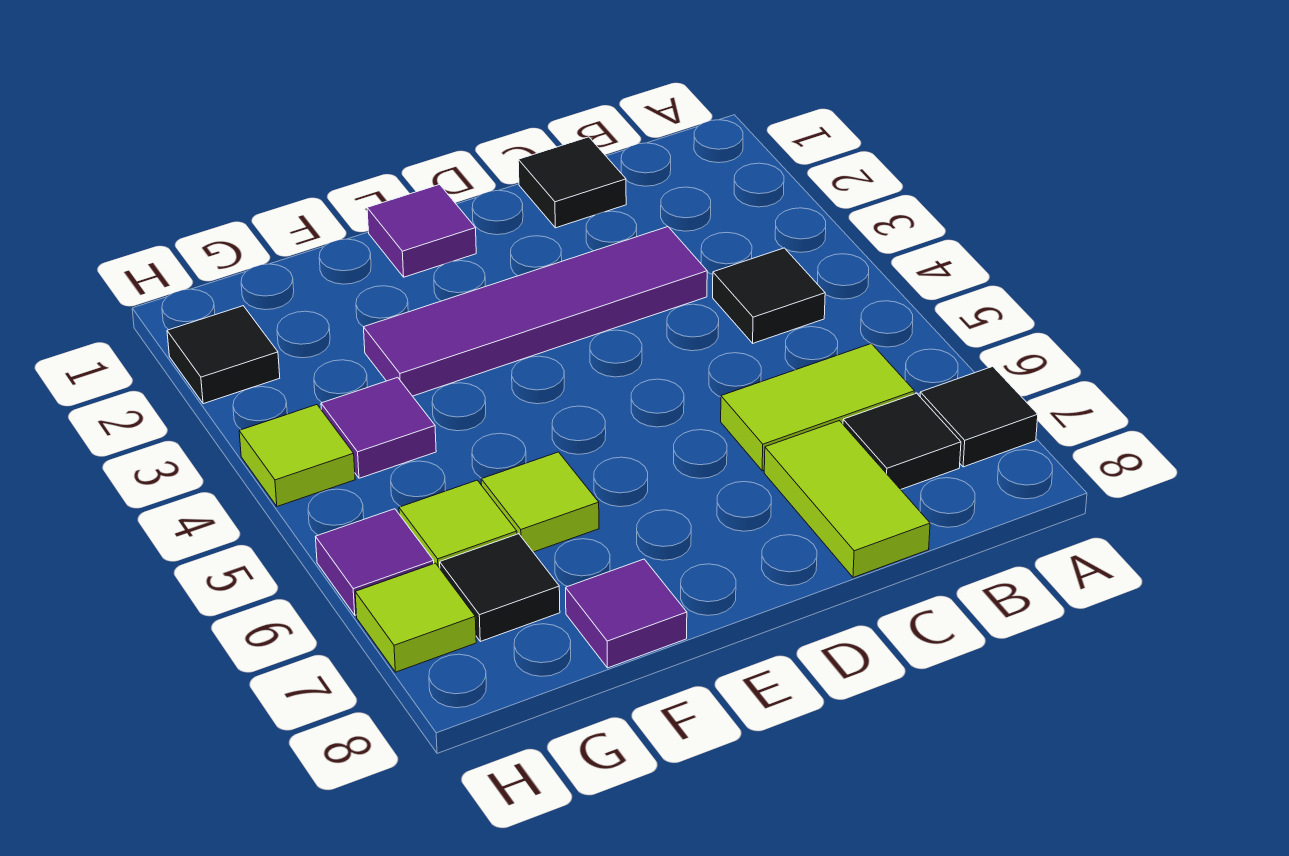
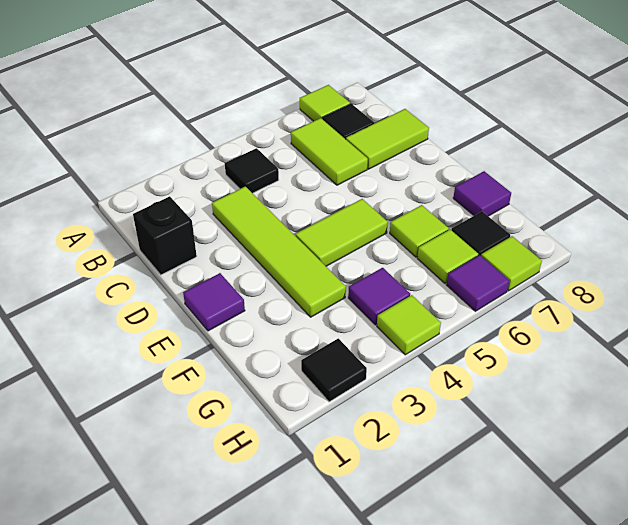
black 1x1 tile [920,366,1038,467] -> lime 1x1 tile [300,85,350,121]
black 1x1 tile [518,137,626,228] -> black 1x1 brick [133,196,197,275]
purple 1x4 tile [364,227,707,396] -> lime 1x4 tile [212,187,346,317]
none -> lime 1x2 tile [295,199,388,266]

